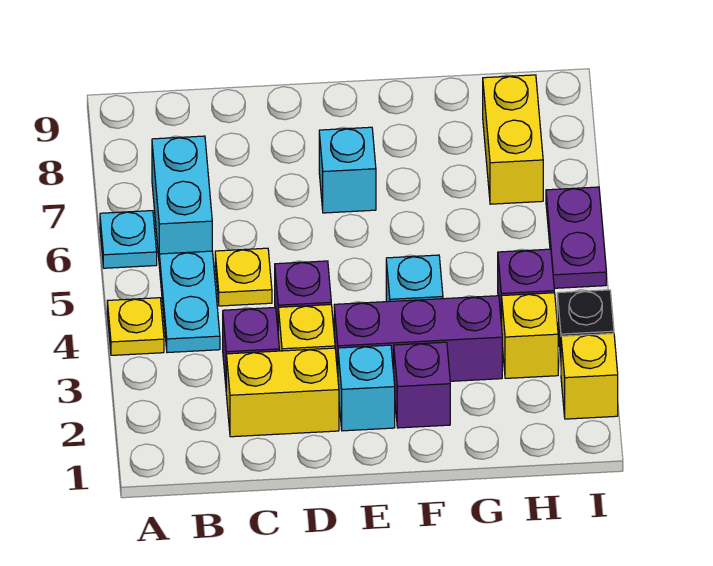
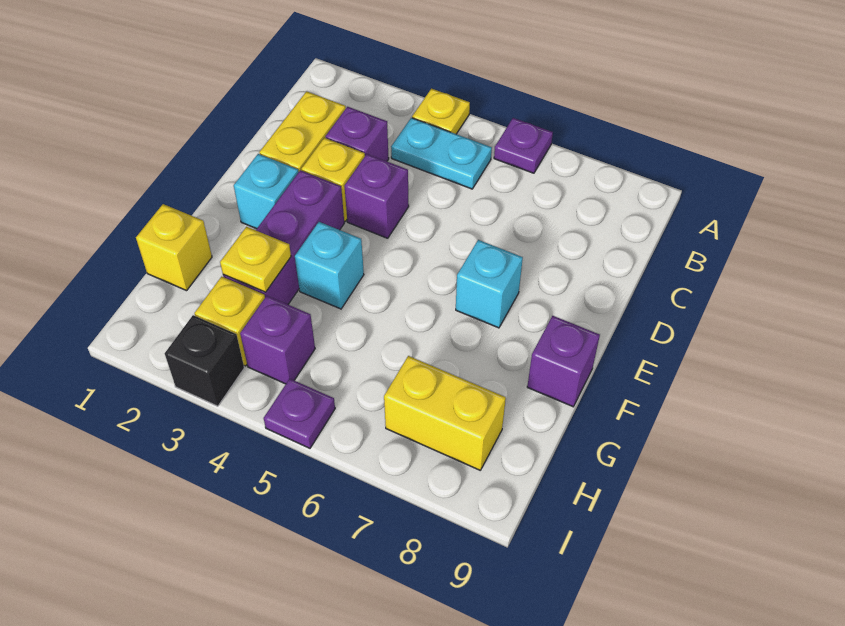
cyan 1x1 plate [100,211,157,268] -> purple 1x1 plate [494,118,553,173]
cyan 1x2 brick [152,136,212,257] -> none
yellow 1x1 plate [215,248,272,306] -> yellow 1x1 plate moved to [220,227,291,292]
purple 1x1 brick [394,342,450,428] -> purple 1x1 brick moved to [527,316,600,407]
yellow 1x1 brick [561,333,618,419] -> yellow 1x1 brick moved to [136,204,212,291]
purple 1x2 plate [546,187,606,288] -> purple 1x1 plate [264,379,335,448]

